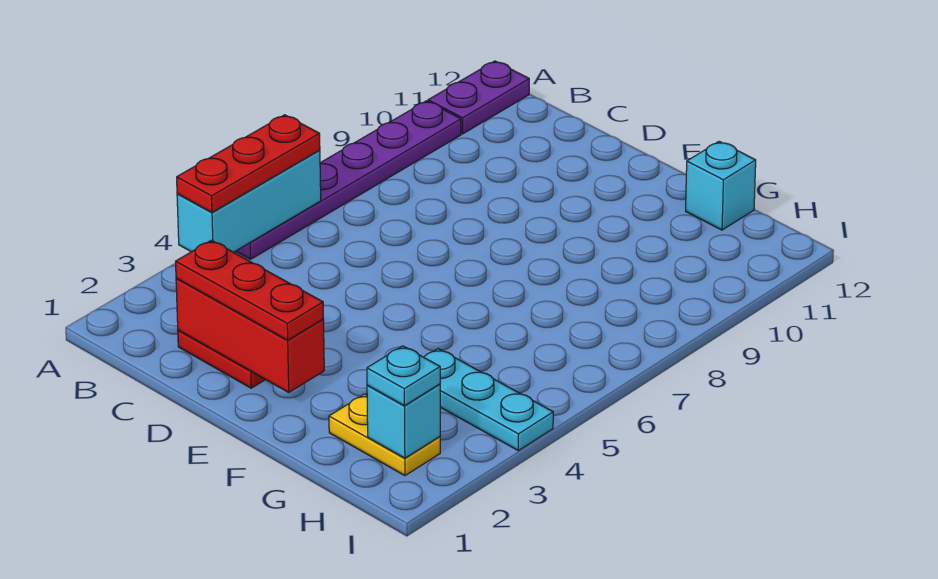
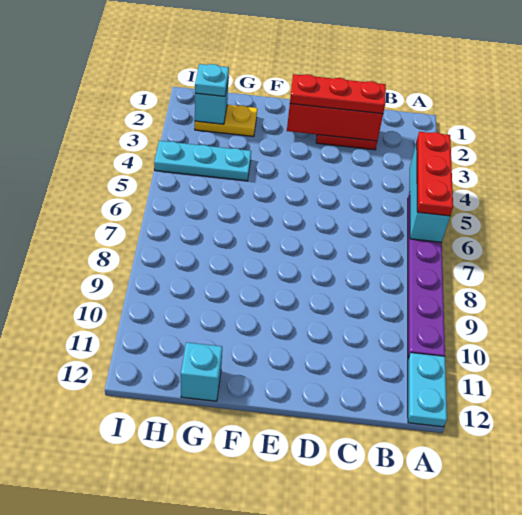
purple 1x2 plate [428,61,529,134] -> cyan 1x2 plate [408,353,447,427]

